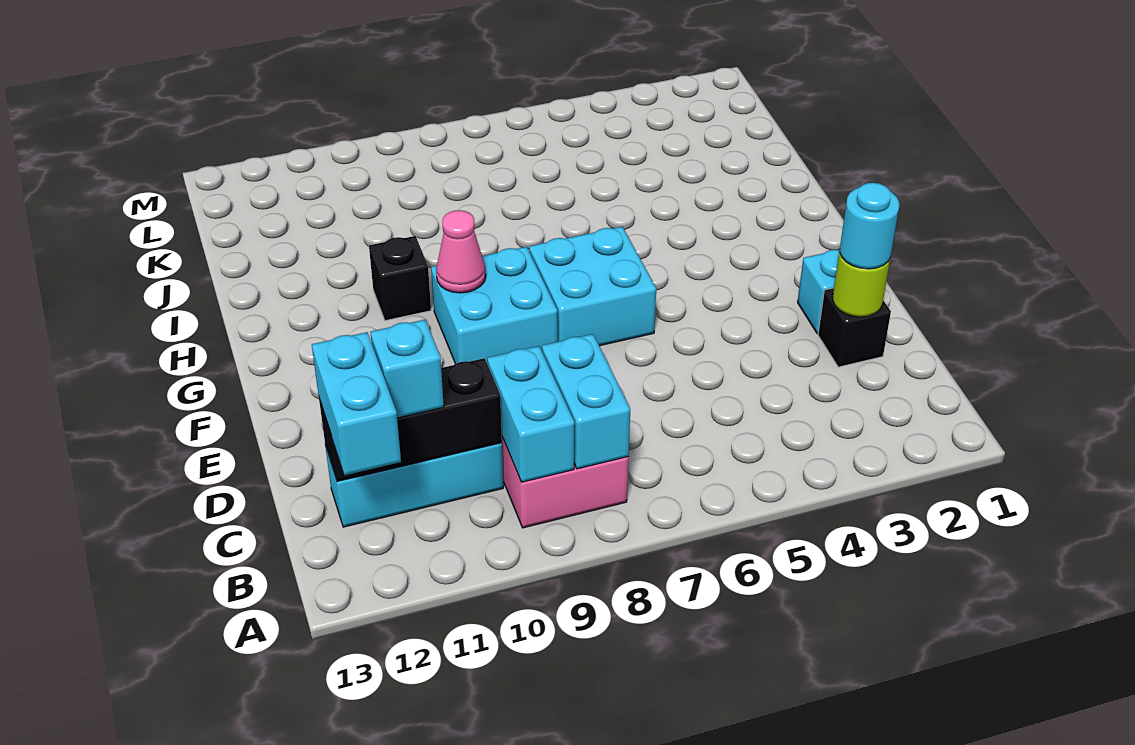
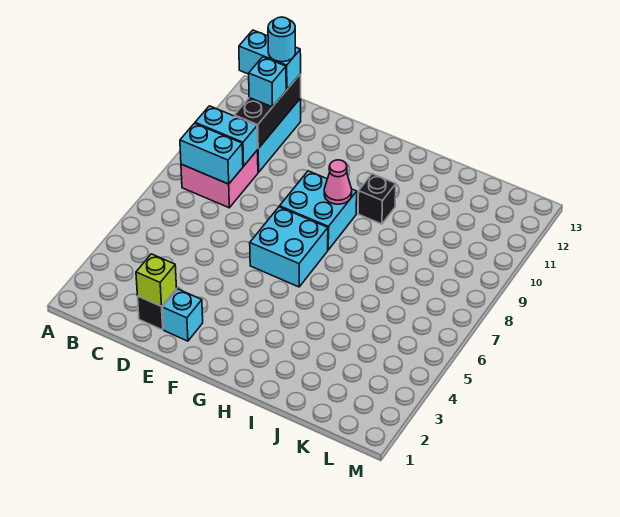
lime 1x1 round brick [833,251,890,317] -> lime 1x1 brick [136,254,176,306]
cyan 1x1 round brick [840,183,899,269] -> cyan 1x1 round brick moved to [268,17,295,62]

